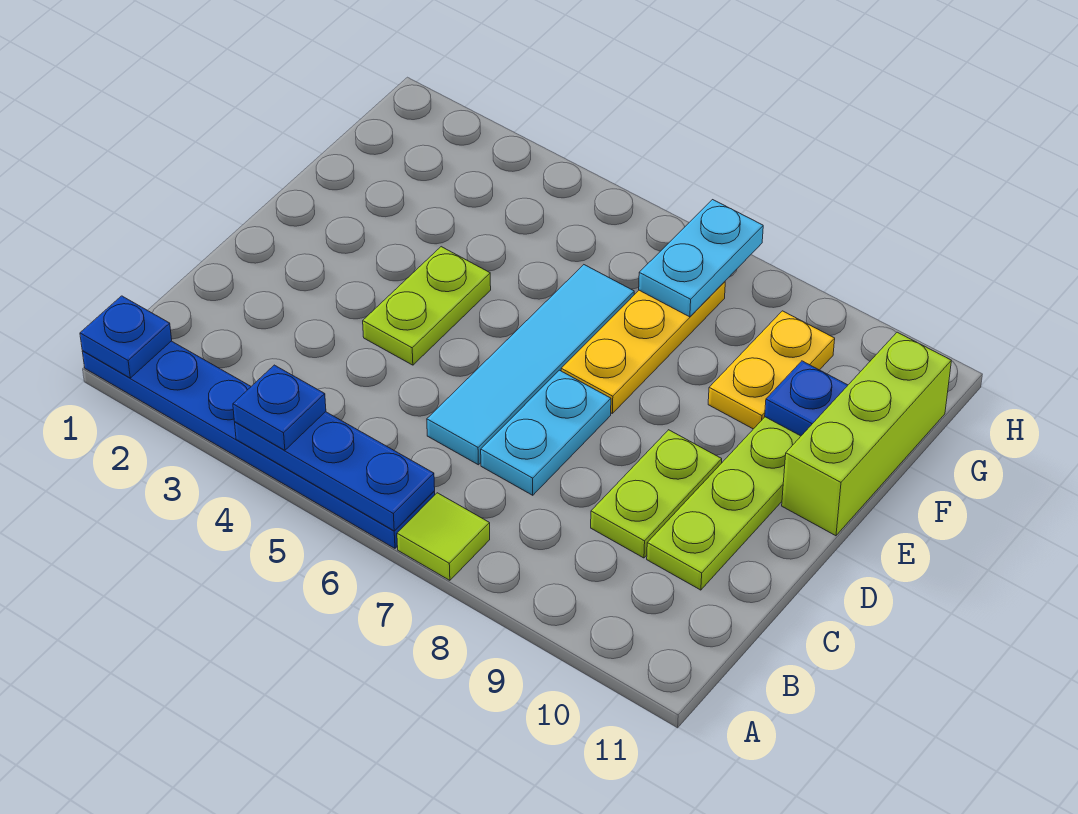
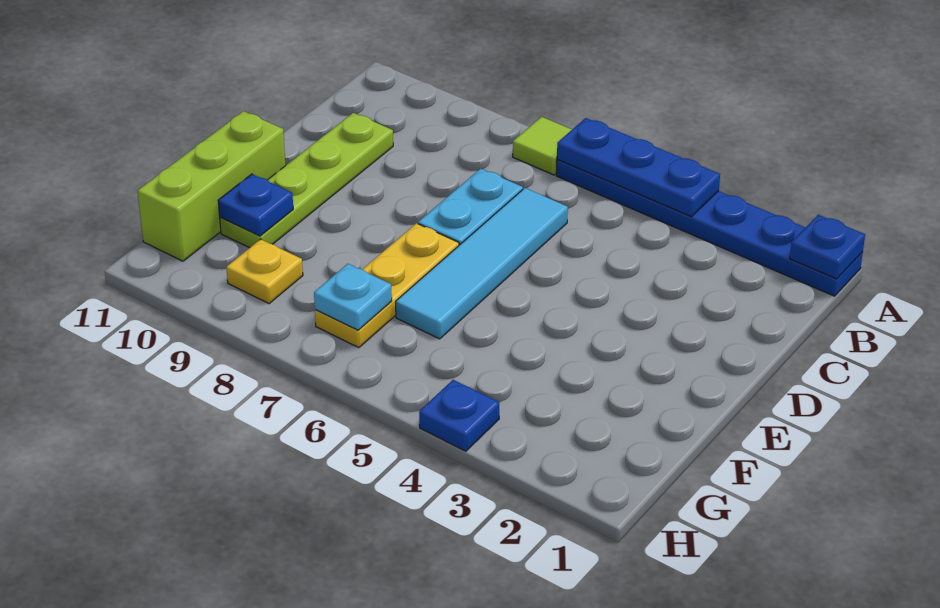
blue 1x1 plate [233,365,326,450] -> blue 1x1 plate moved to [419,380,499,451]
lime 1x2 plate [591,430,722,558] -> none
lime 1x2 plate [363,247,491,365] -> none
yellow 1x2 plate [708,311,835,429] -> yellow 1x1 plate [226,239,303,304]
cyan 1x2 plate [639,200,763,317] -> cyan 1x1 plate [314,264,392,330]

